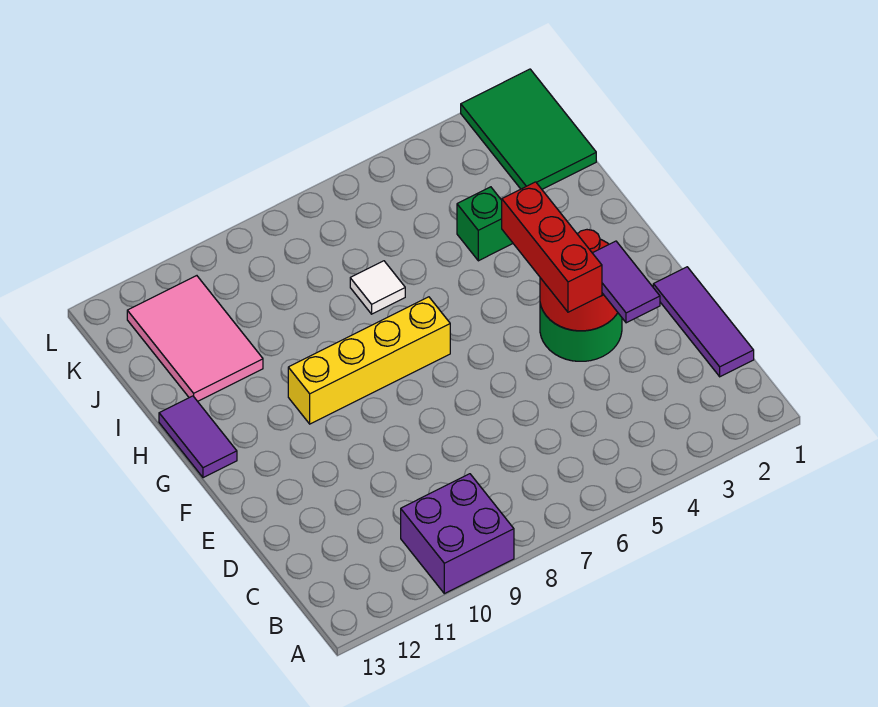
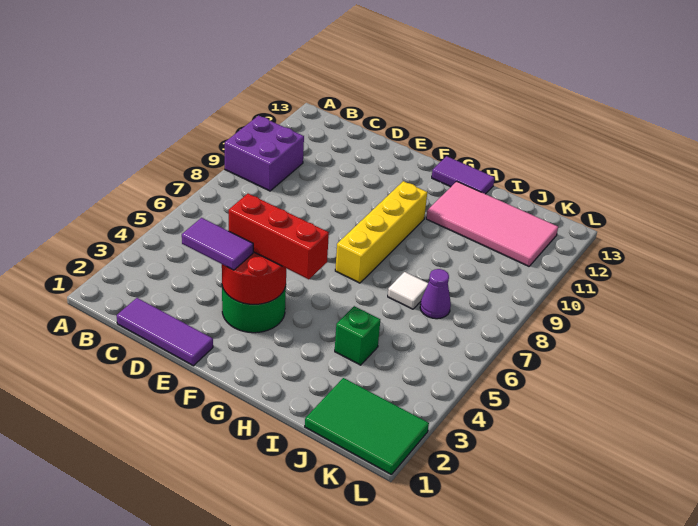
pink 2x3 tile [127,276,263,401] -> pink 2x4 tile [426,181,558,266]
none -> purple 1x1 cone [420,269,451,319]

